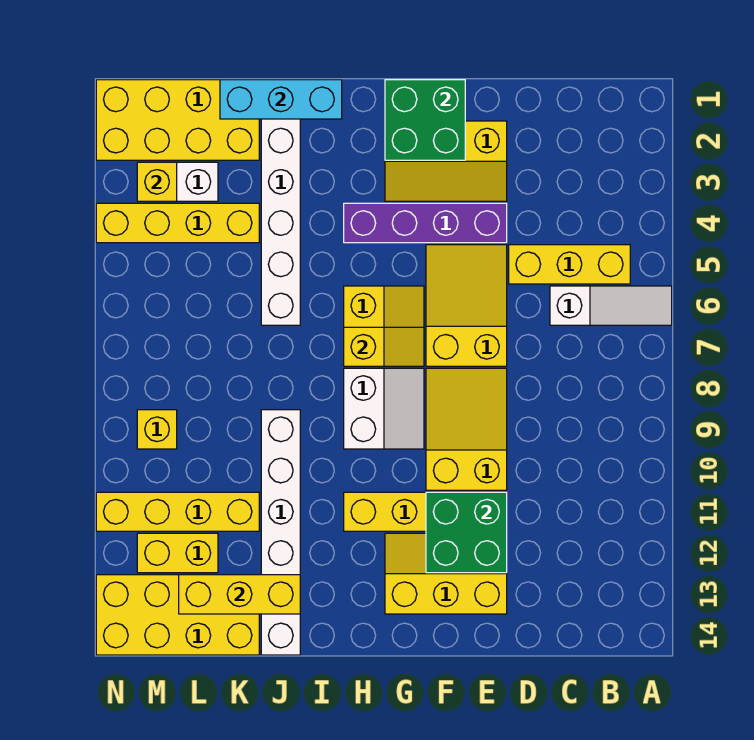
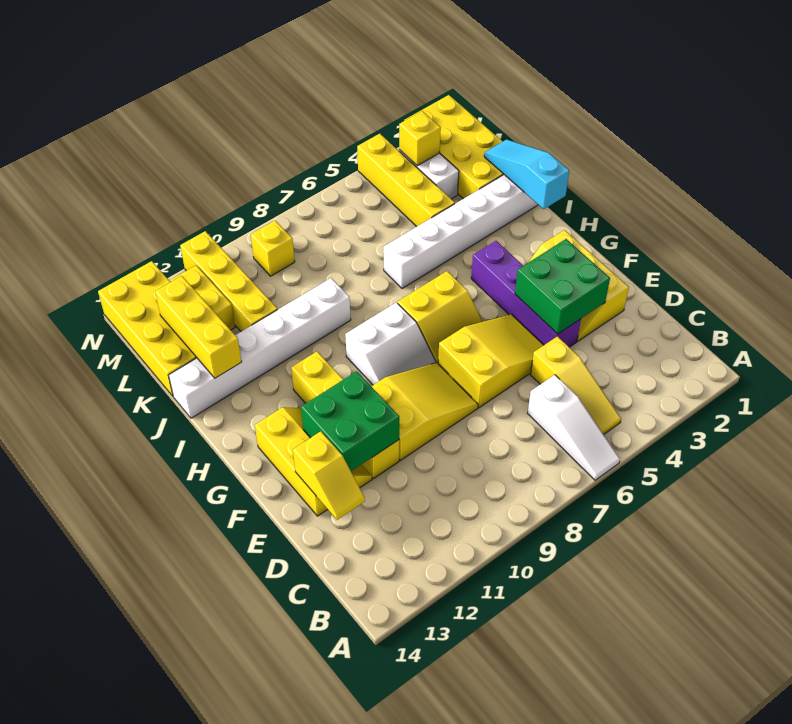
yellow 1x3 brick [509,245,630,284] -> yellow 1x3 slope [531,336,621,435]
green 2x2 brick [385,80,465,160] -> green 2x2 brick moved to [515,239,610,334]
yellow 1x2 slope [344,327,424,366] -> yellow 1x2 slope moved to [293,431,365,520]
cyan 1x3 brick [220,80,342,119] -> cyan 1x3 slope [484,139,569,209]

